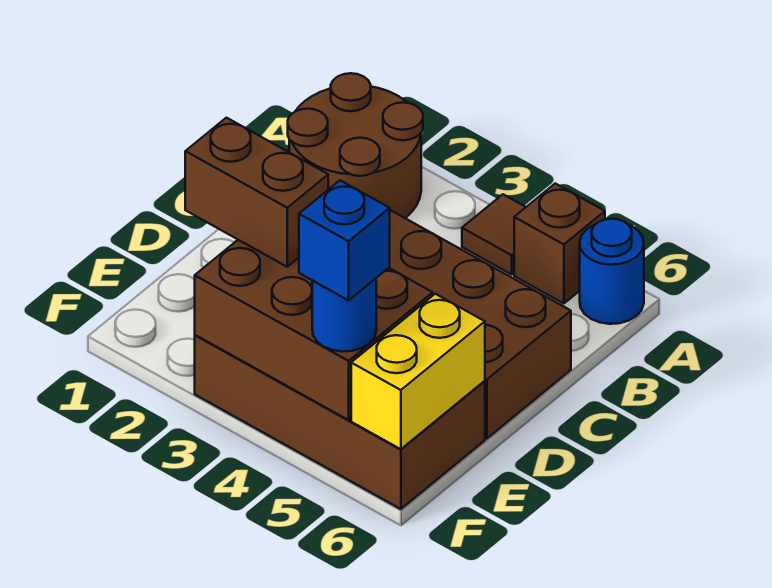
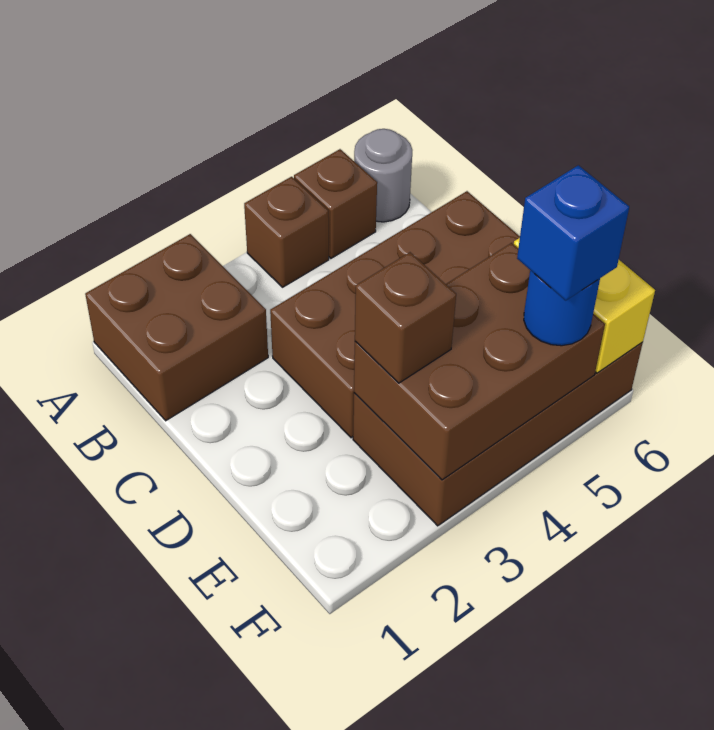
brown 2x2 round brick [288,73,423,218] -> brown 2x2 brick [85,234,268,421]
brown 1x1 tile [462,194,526,274] -> brown 1x1 brick [244,177,329,287]
blue 1x1 round brick [580,219,644,324] -> grey 1x1 round brick [354,129,412,222]
brown 1x2 brick [185,118,328,267] -> brown 1x1 brick [355,252,456,383]

